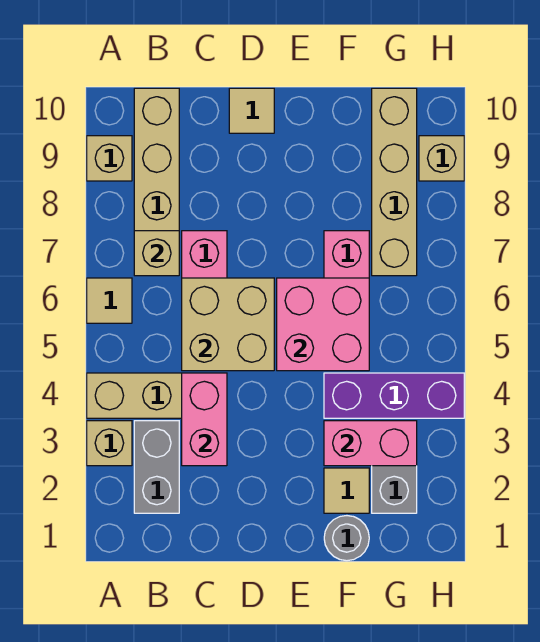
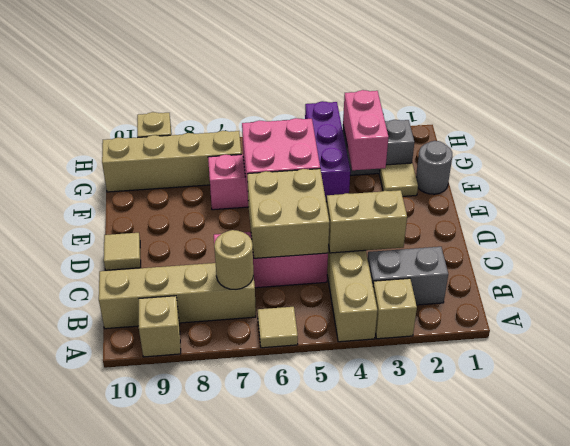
tan 1x1 brick [134,231,179,276] -> tan 1x1 round brick [214,230,253,290]
pink 1x2 brick [182,373,227,466] -> tan 1x2 brick [326,190,407,253]

